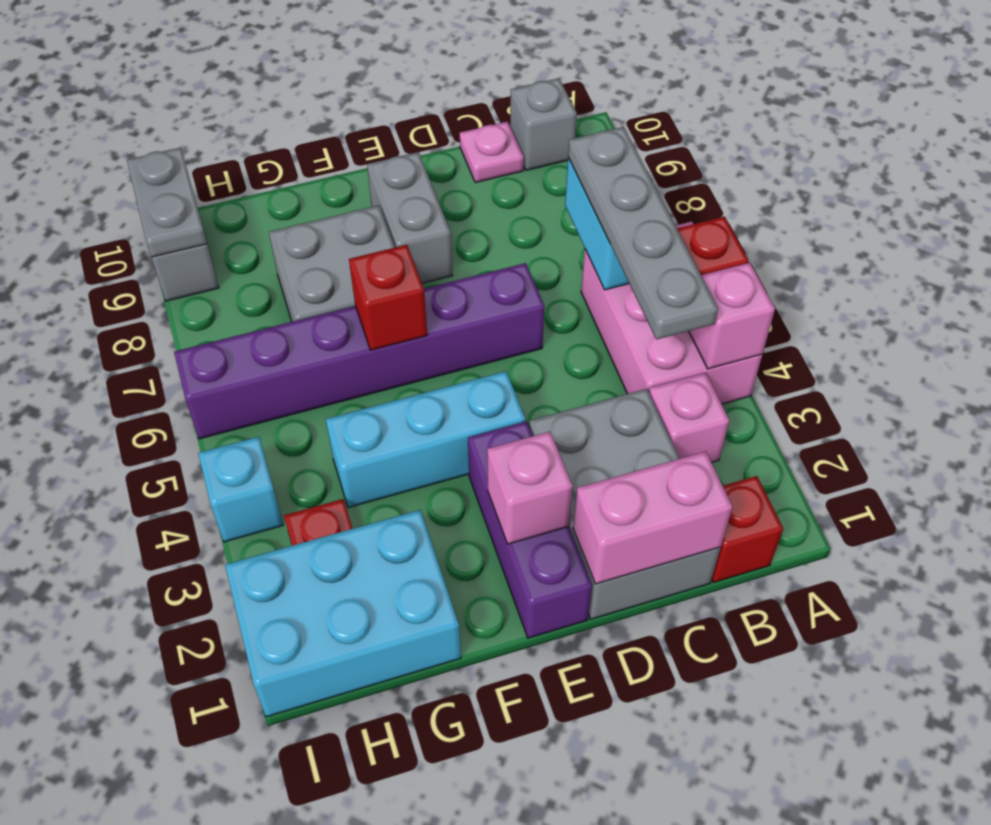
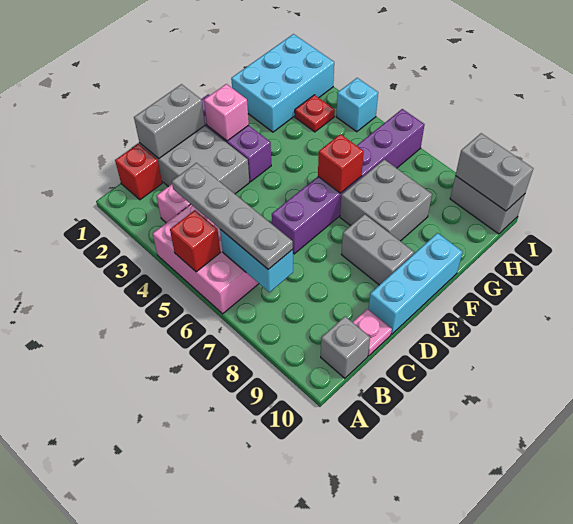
pink 1x1 brick [689,263,775,369] -> none
pink 1x2 brick [573,451,732,584] -> grey 1x2 brick [134,84,205,158]
cyan 1x3 brick [326,371,526,507] -> cyan 1x3 brick moved to [368,233,462,334]
grey 1x2 plate [127,148,207,257] -> grey 1x2 brick [456,133,533,211]

